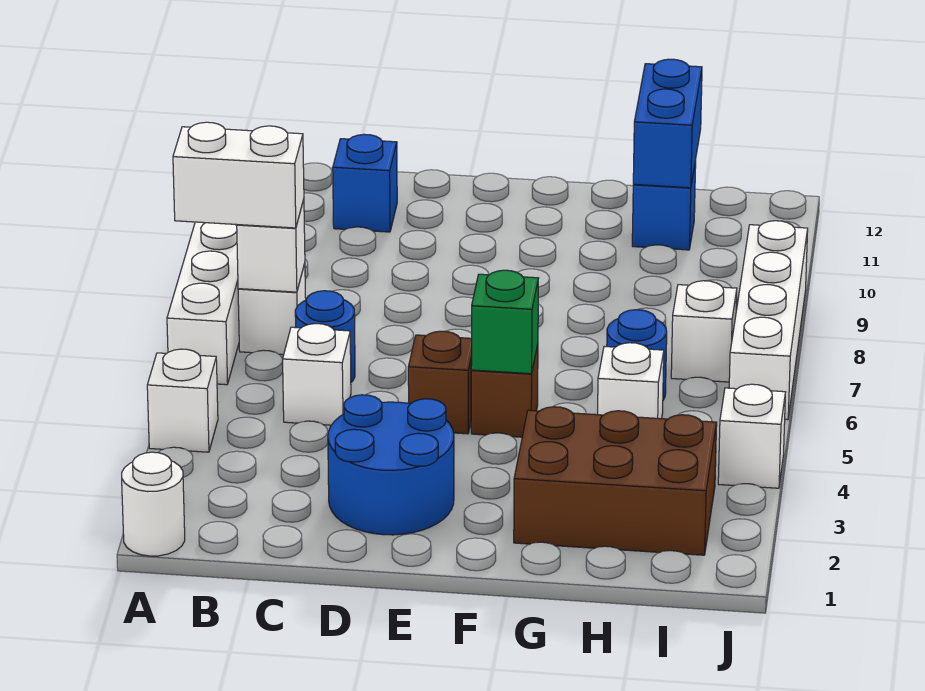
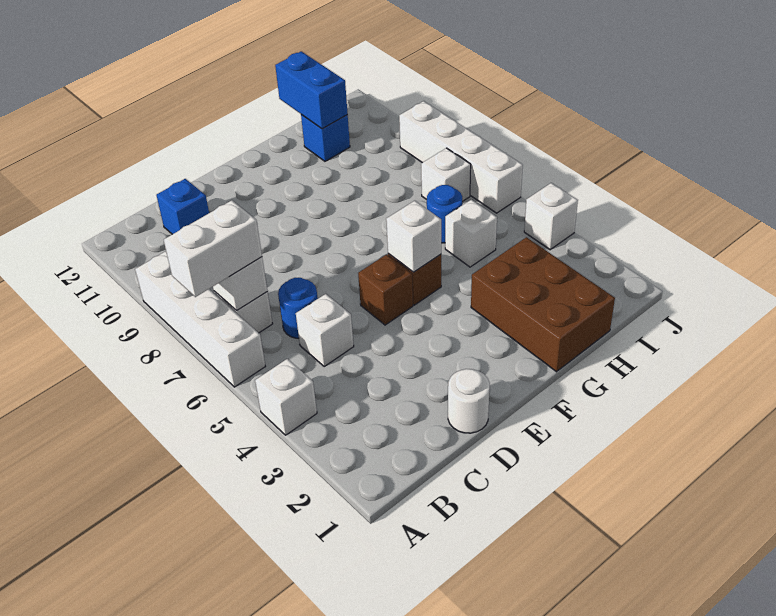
white 1x1 round brick [122,452,185,556] -> white 1x1 round brick moved to [448,369,490,433]
blue 2x2 round brick [328,395,454,535] -> none
green 1x1 brick [471,270,538,374] -> white 1x1 brick [386,201,441,272]
brown 2x3 brick [514,407,717,555] -> brown 2x3 brick turned to [471,237,615,372]

